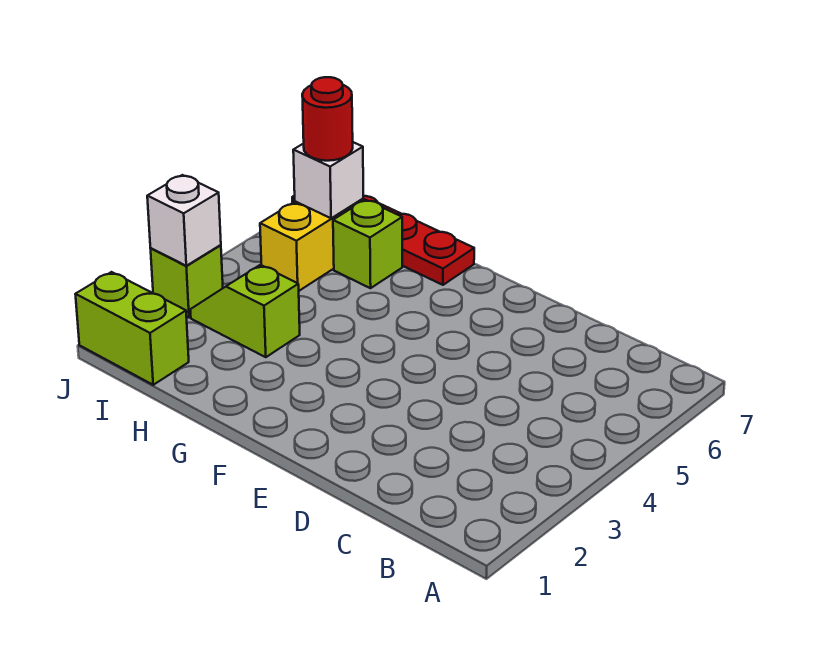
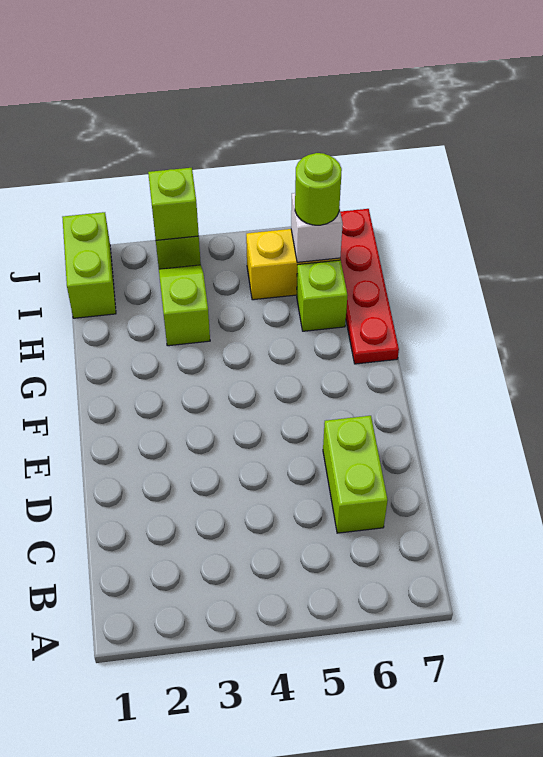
none -> lime 1x2 brick [323,416,388,533]
red 1x1 round brick [302,77,353,161] -> lime 1x1 round brick [295,153,342,225]
white 1x1 brick [147,175,221,266] -> lime 1x1 brick [148,168,199,240]

